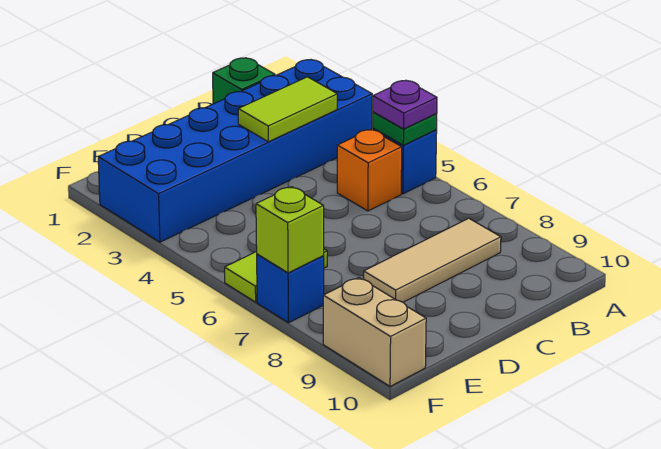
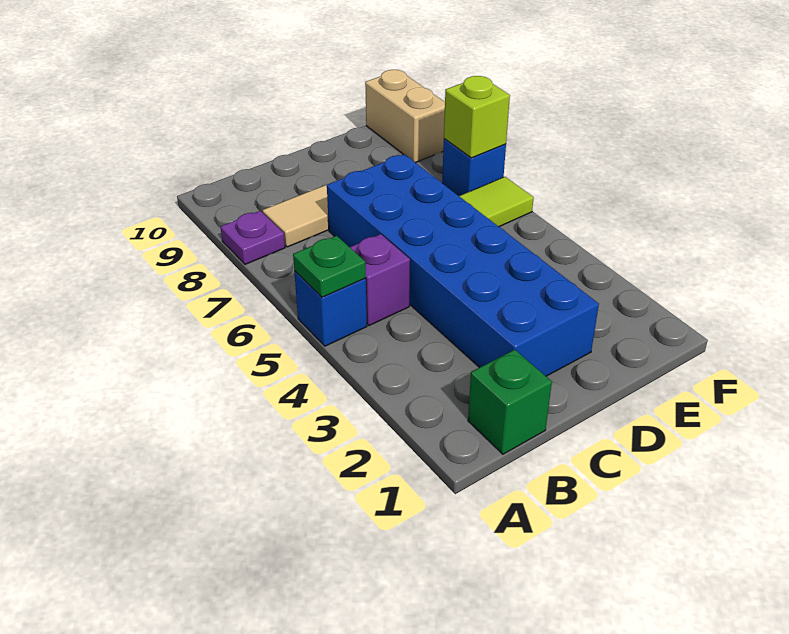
blue 2x6 brick [98,60,372,242] -> blue 2x6 brick turned to [327,154,599,376]
purple 1x1 plate [373,81,437,129] -> purple 1x1 plate moved to [221,211,285,264]
lime 1x2 tile [238,77,337,142] -> none
orange 1x1 brick [337,129,402,211] -> purple 1x1 brick [350,234,410,326]

